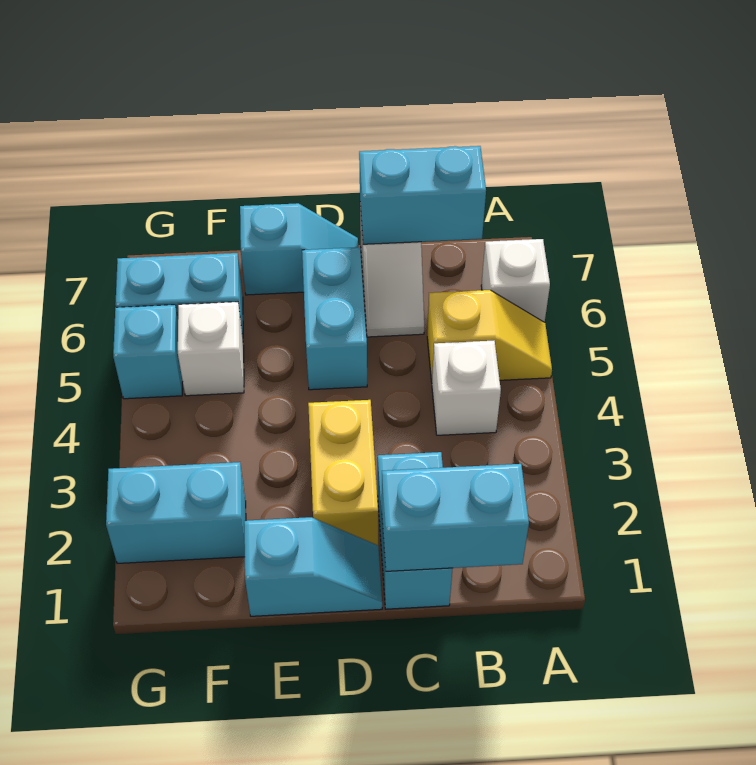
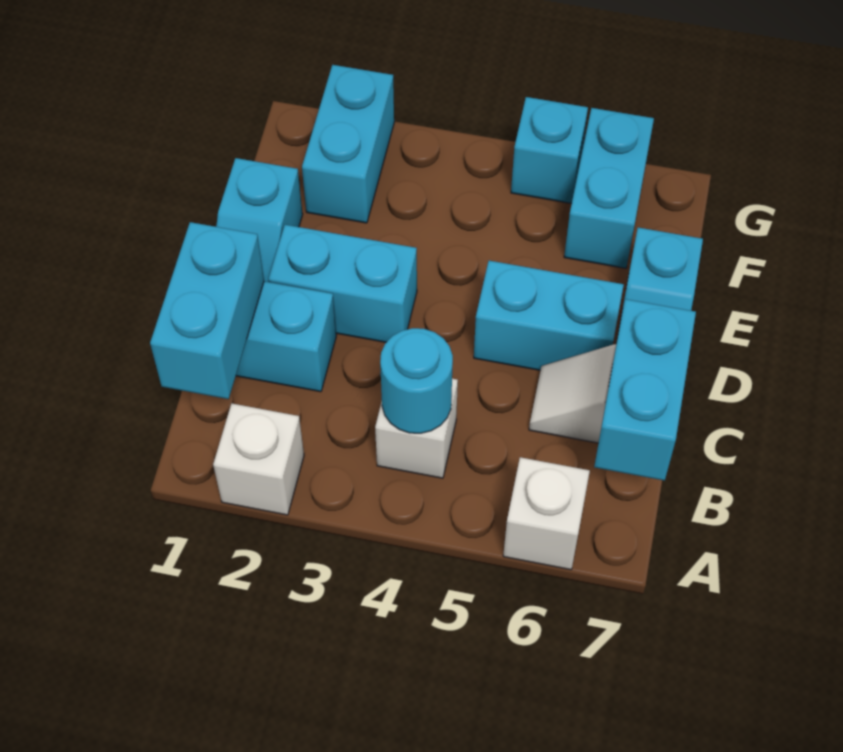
yellow 1x2 slope [427,290,552,382] -> none
none -> cyan 1x1 round brick [380,328,453,433]
yellow 1x2 brick [308,400,378,545] -> cyan 1x2 brick [268,225,417,342]
white 1x1 brick [178,302,244,396] -> white 1x1 brick moved to [213,403,304,515]

